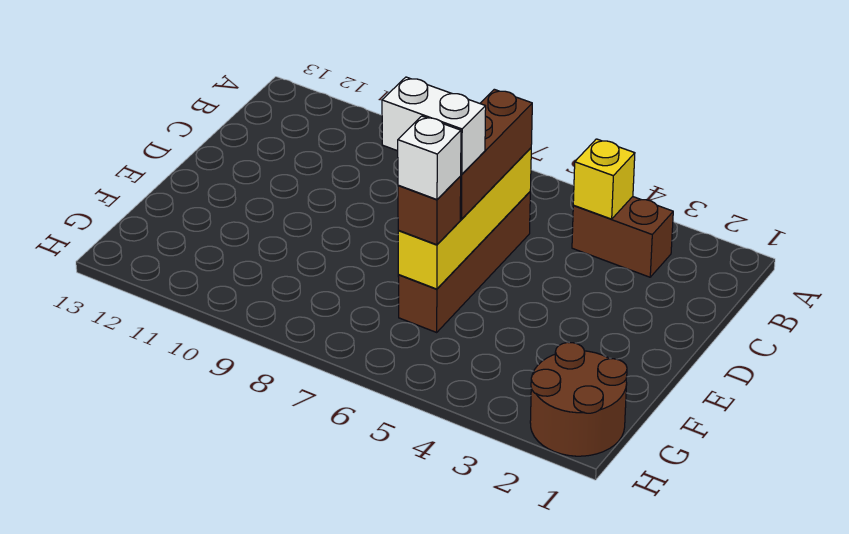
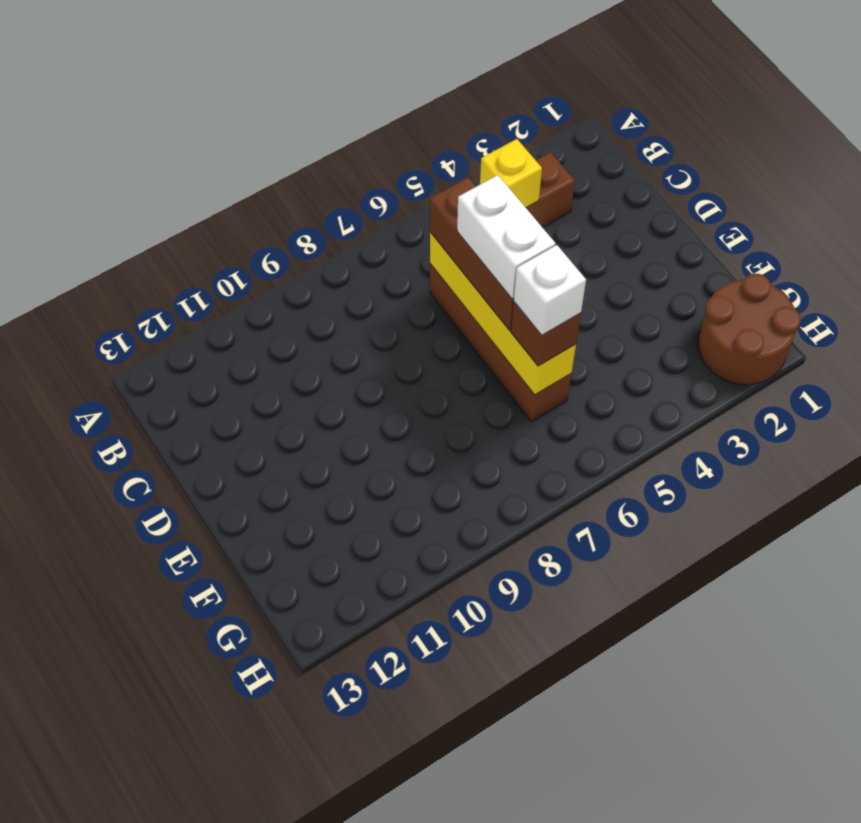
white 1x2 brick [382,77,486,174] -> white 1x2 brick turned to [457,175,556,299]

